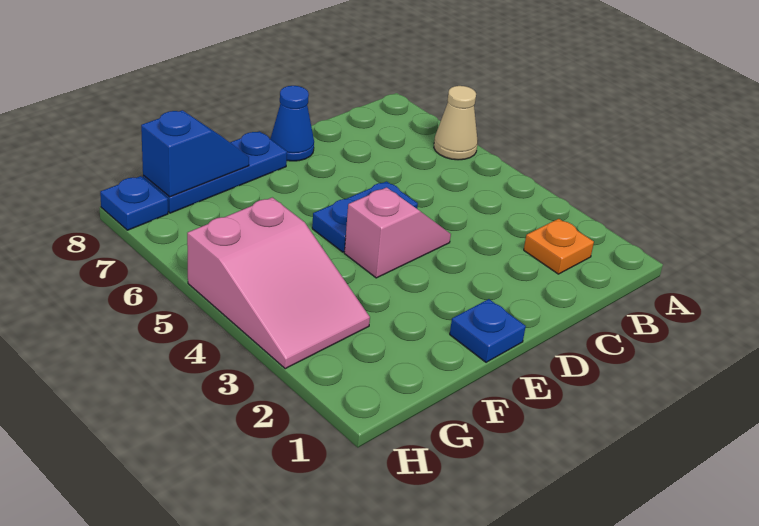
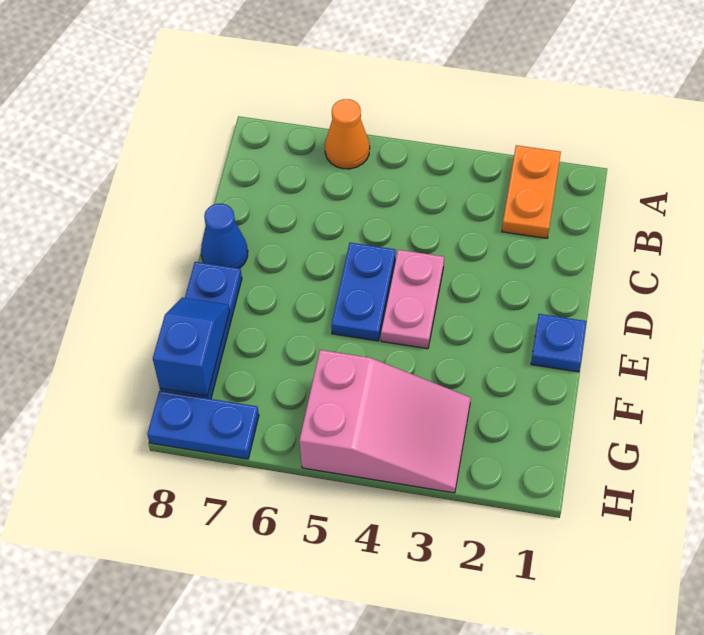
tan 1x1 cone [434,86,478,160] -> orange 1x1 cone [325,99,370,169]
orange 1x1 plate [524,219,594,274] -> orange 1x2 plate [502,145,561,238]
pink 1x2 slope [344,188,451,278] -> pink 1x2 plate [381,250,444,349]
blue 1x1 plate [100,176,168,230] -> blue 1x2 plate [147,391,259,459]

